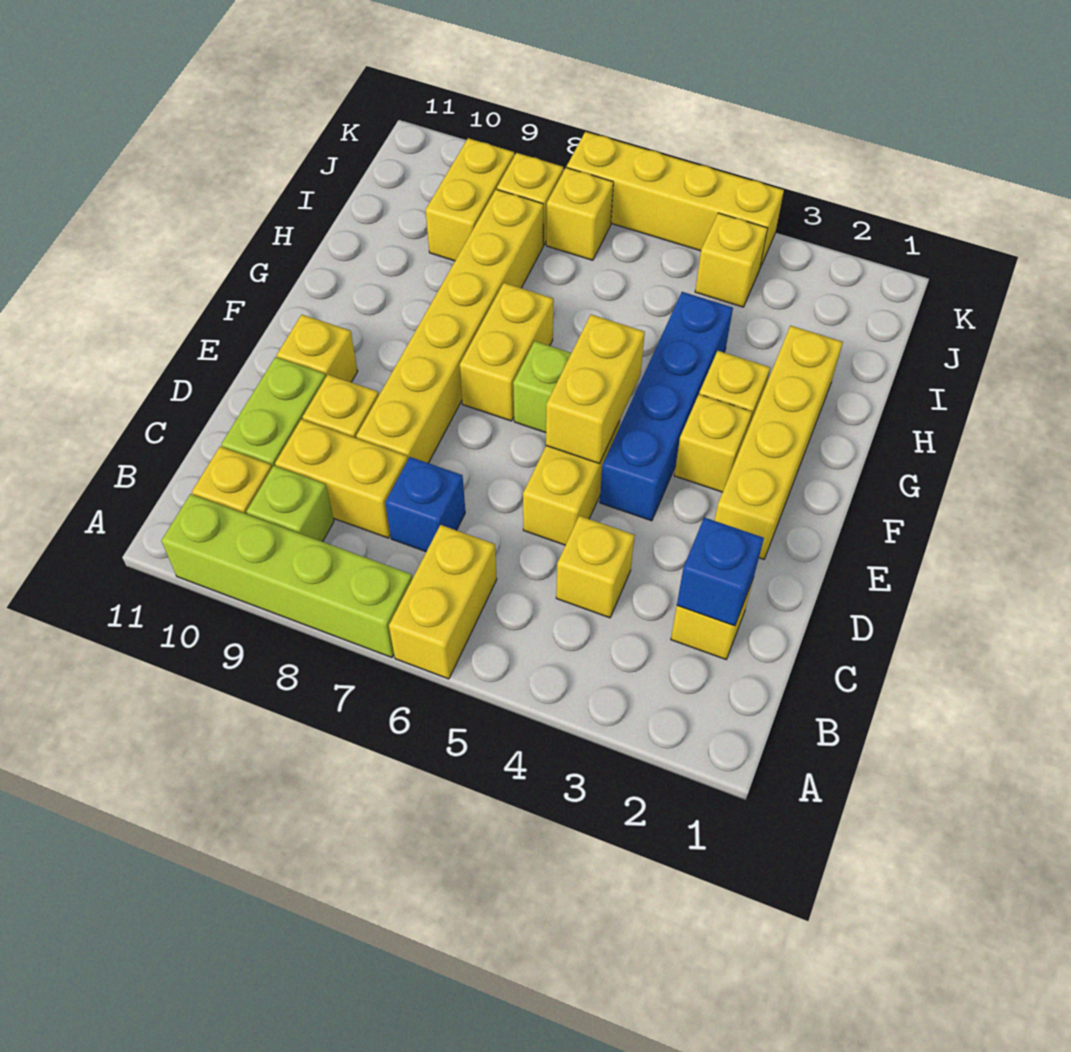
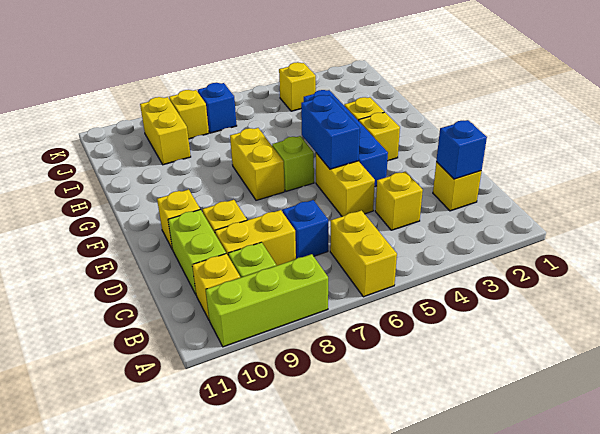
lime 1x4 brick [161,494,412,657] -> lime 1x3 brick [206,254,328,347]
yellow 1x6 brick [356,189,543,463] -> none
yellow 1x4 brick [715,326,843,559] -> none
yellow 1x2 brick [546,315,645,464] -> blue 1x2 brick [301,95,360,169]
yellow 1x1 brick [546,168,613,260] -> blue 1x1 brick [198,83,237,133]
yellow 1x4 brick [567,132,784,268] -> none

